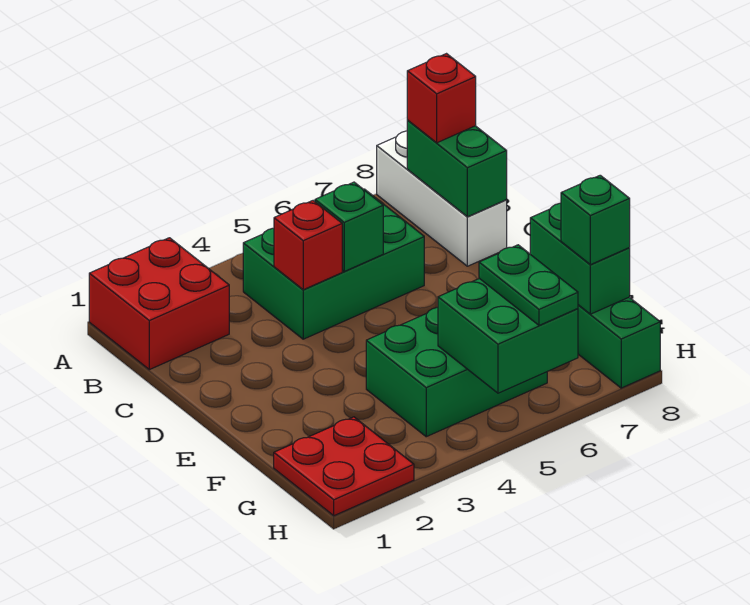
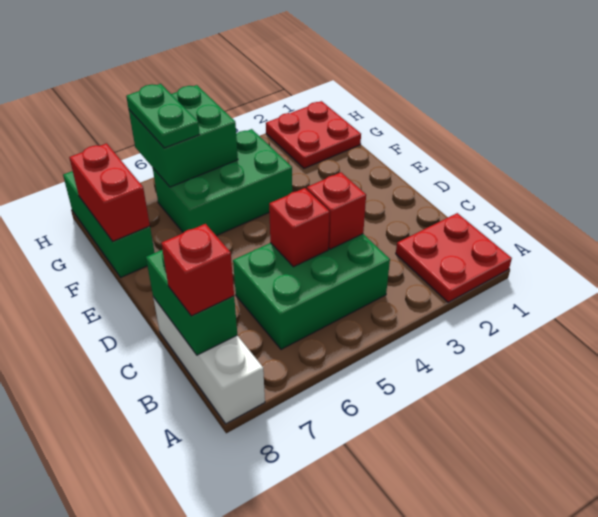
red 2x2 brick [89,238,229,370] -> red 2x2 plate [396,213,512,302]
green 1x1 brick [315,182,383,271] -> red 1x1 brick [269,188,330,267]
green 1x2 brick [530,203,630,314] -> red 1x2 brick [69,143,150,241]
green 1x1 brick [561,175,630,265] -> none

